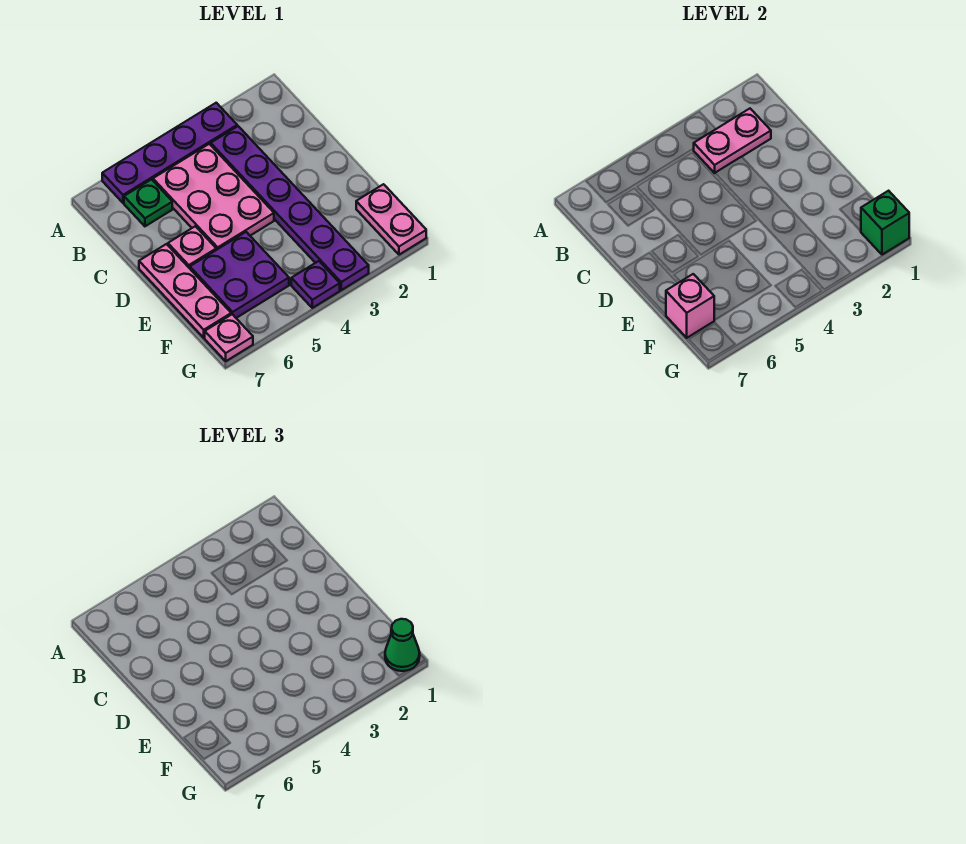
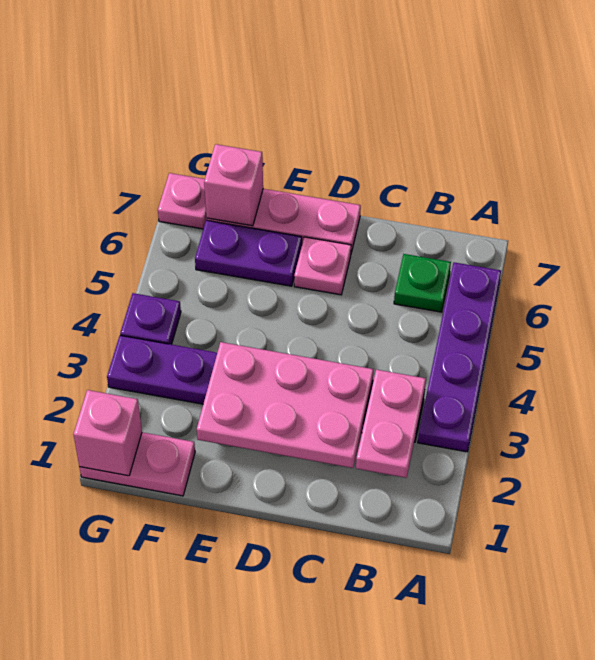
pink 2x3 plate [153,144,274,250] -> pink 2x3 plate moved to [197,342,374,468]
purple 2x2 plate [190,232,289,318] -> purple 1x2 plate [195,220,302,286]
green 1x1 brick [861,191,909,255] -> pink 1x1 brick [73,390,142,476]
green 1x1 cone [385,619,420,671] -> none

